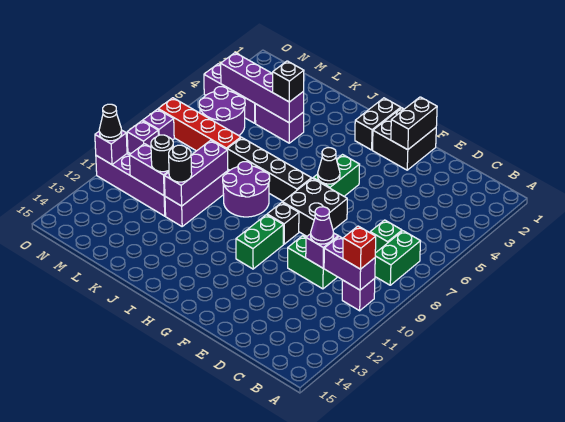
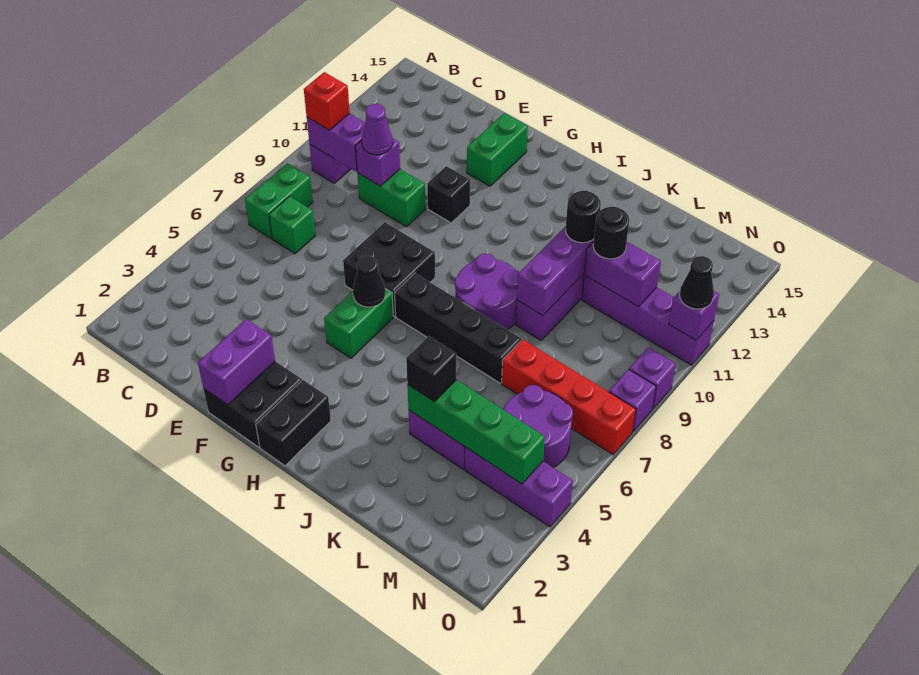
black 1x2 brick [391,97,437,150] -> purple 1x2 brick [198,319,275,405]
black 1x1 brick [267,203,299,244] -> black 1x1 brick moved to [427,166,470,223]
green 1x2 brick [236,215,283,269] -> green 1x2 brick moved to [467,113,528,186]
purple 1x4 brick [221,53,304,123] -> green 1x4 brick [407,380,545,484]

